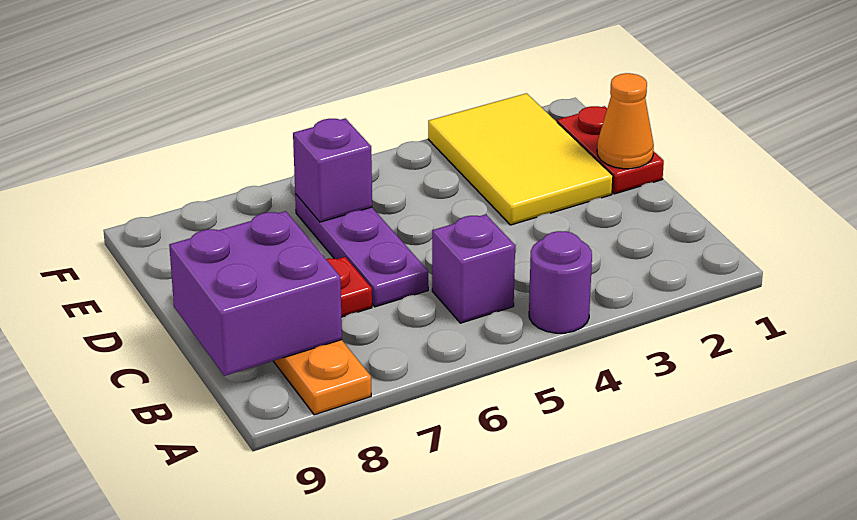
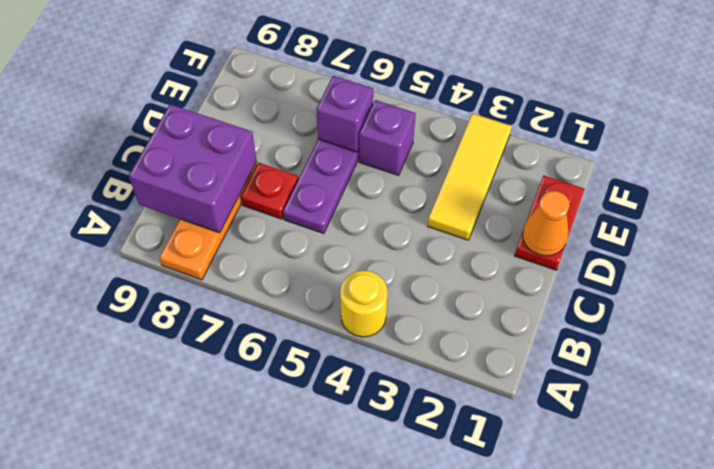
purple 1x1 round brick [529,231,592,333] -> yellow 1x1 round brick [340,271,387,337]
purple 1x1 brick [432,214,515,323] -> purple 1x1 brick moved to [359,100,415,175]
yellow 2x3 tile [428,93,613,225] -> yellow 1x3 tile [428,113,512,240]

